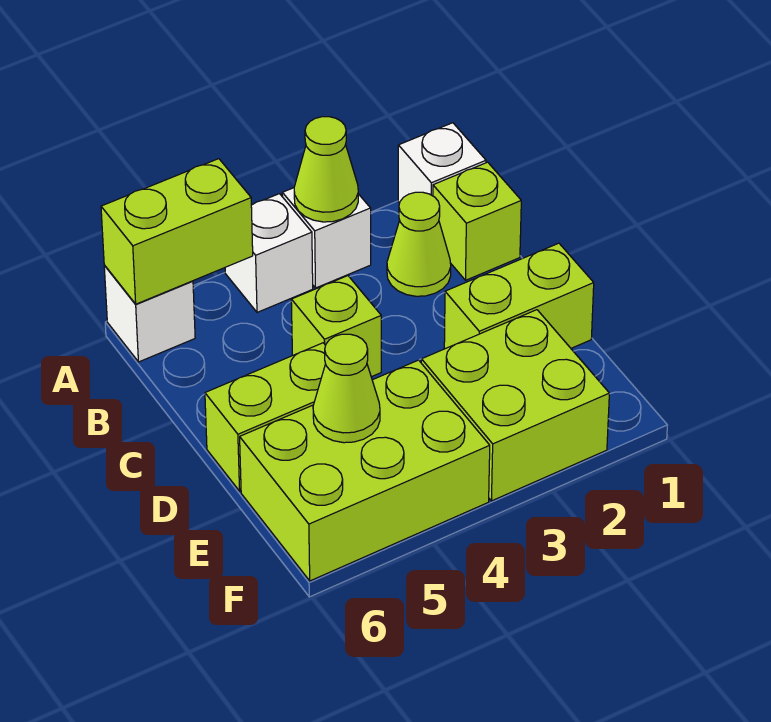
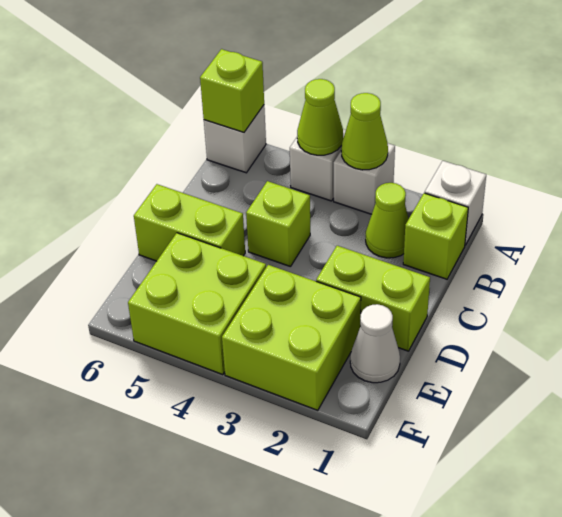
lime 1x2 brick [101,159,253,304] -> lime 1x1 brick [200,49,264,132]
none -> white 1x1 cone [350,304,400,383]
lime 2x3 brick [240,360,490,581] -> lime 2x2 brick [128,233,266,375]
lime 1x1 cone [313,334,380,443] -> lime 1x1 cone moved to [297,79,343,155]

